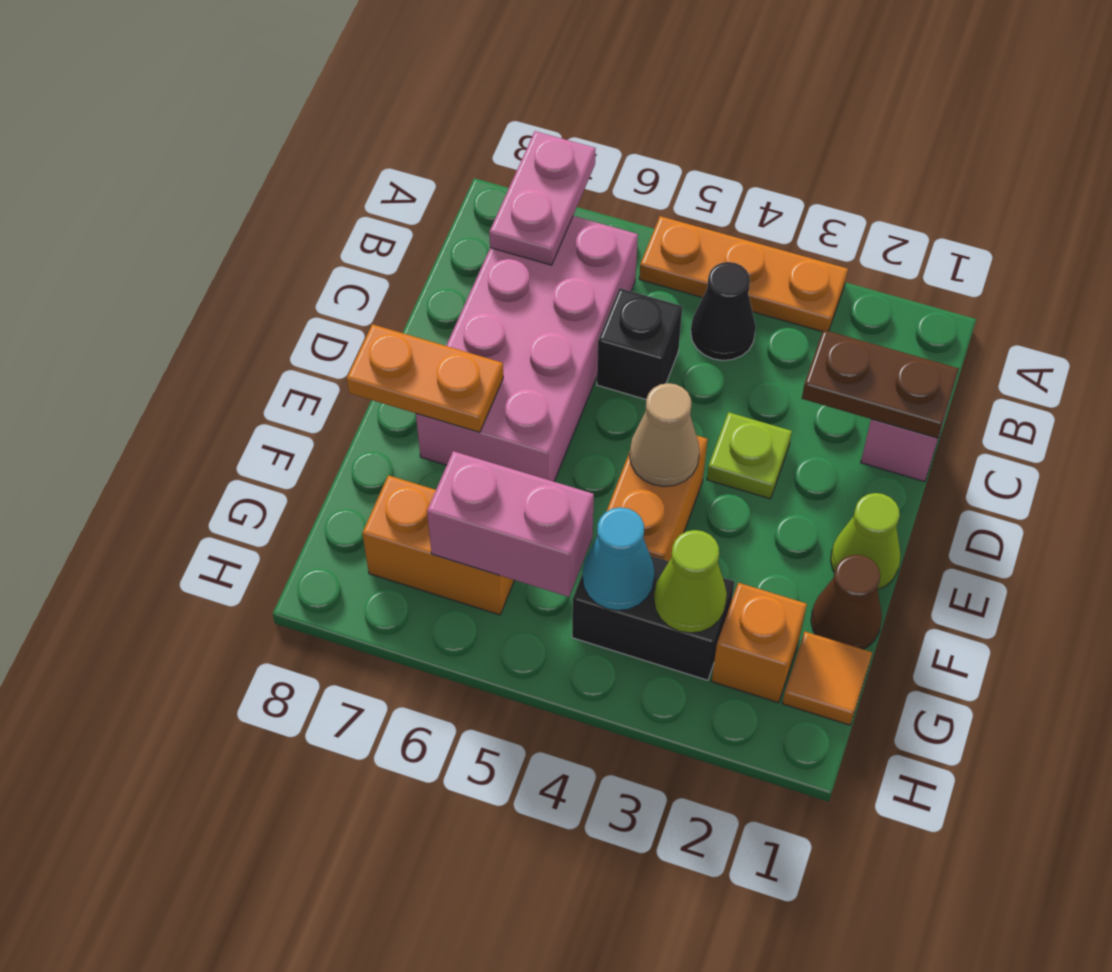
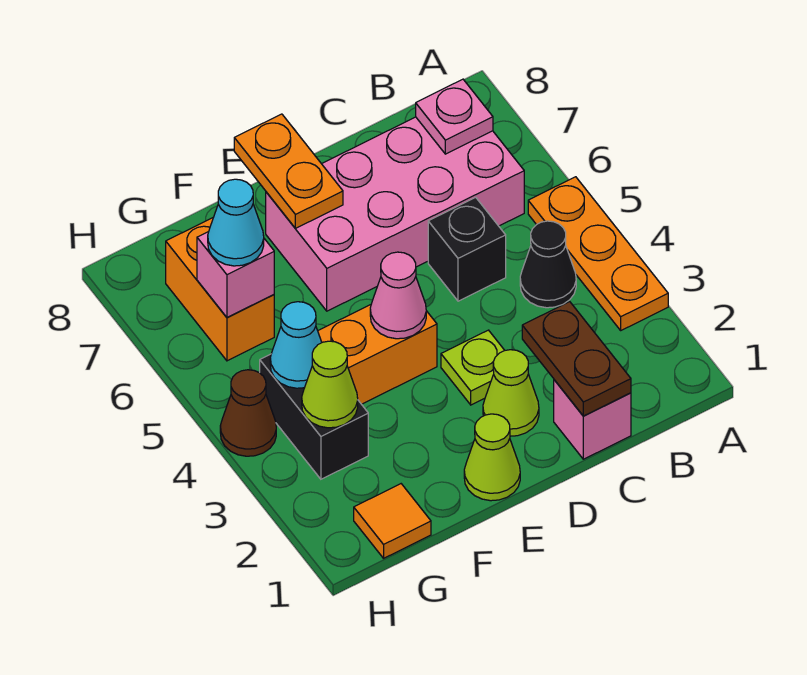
pink 1x2 plate [489,131,596,265] -> pink 1x1 plate [416,79,493,154]
none -> lime 1x1 cone [483,350,539,436]
tan 1x1 cone [630,383,700,486] -> pink 1x1 cone [370,252,426,339]
brown 1x1 cone [811,555,882,649] -> brown 1x1 cone moved to [220,370,276,456]
orange 1x1 brick [712,583,807,703] -> none
pink 1x2 brick [427,451,594,597] -> pink 1x1 brick [197,232,274,318]
none -> cyan 1x1 cone [208,179,264,266]

